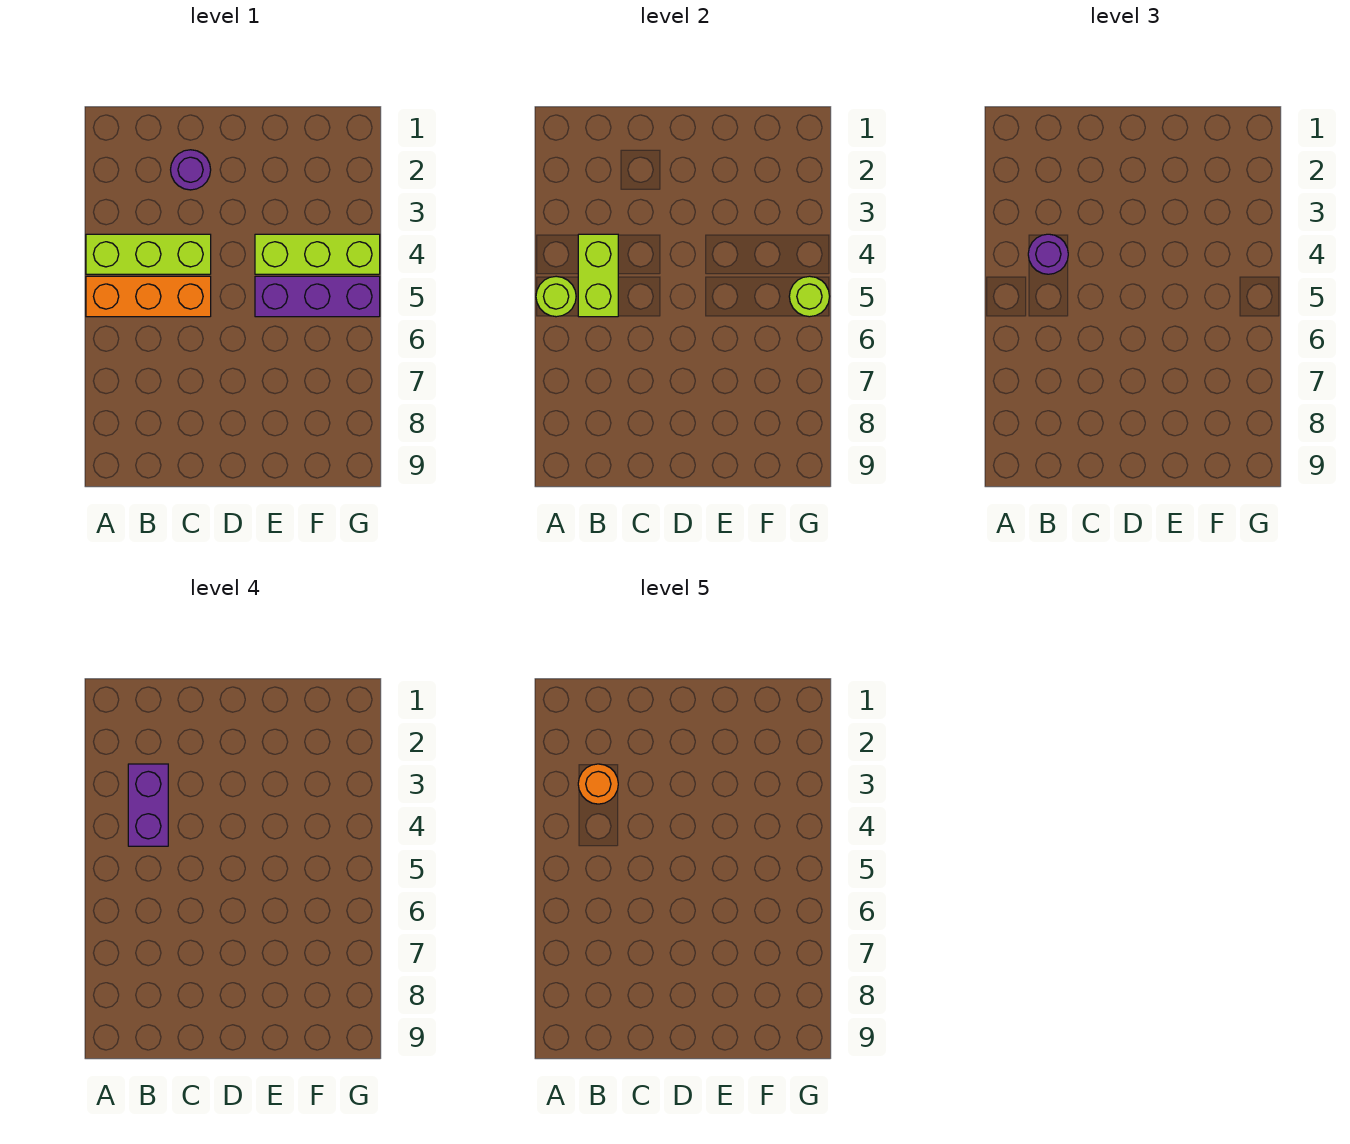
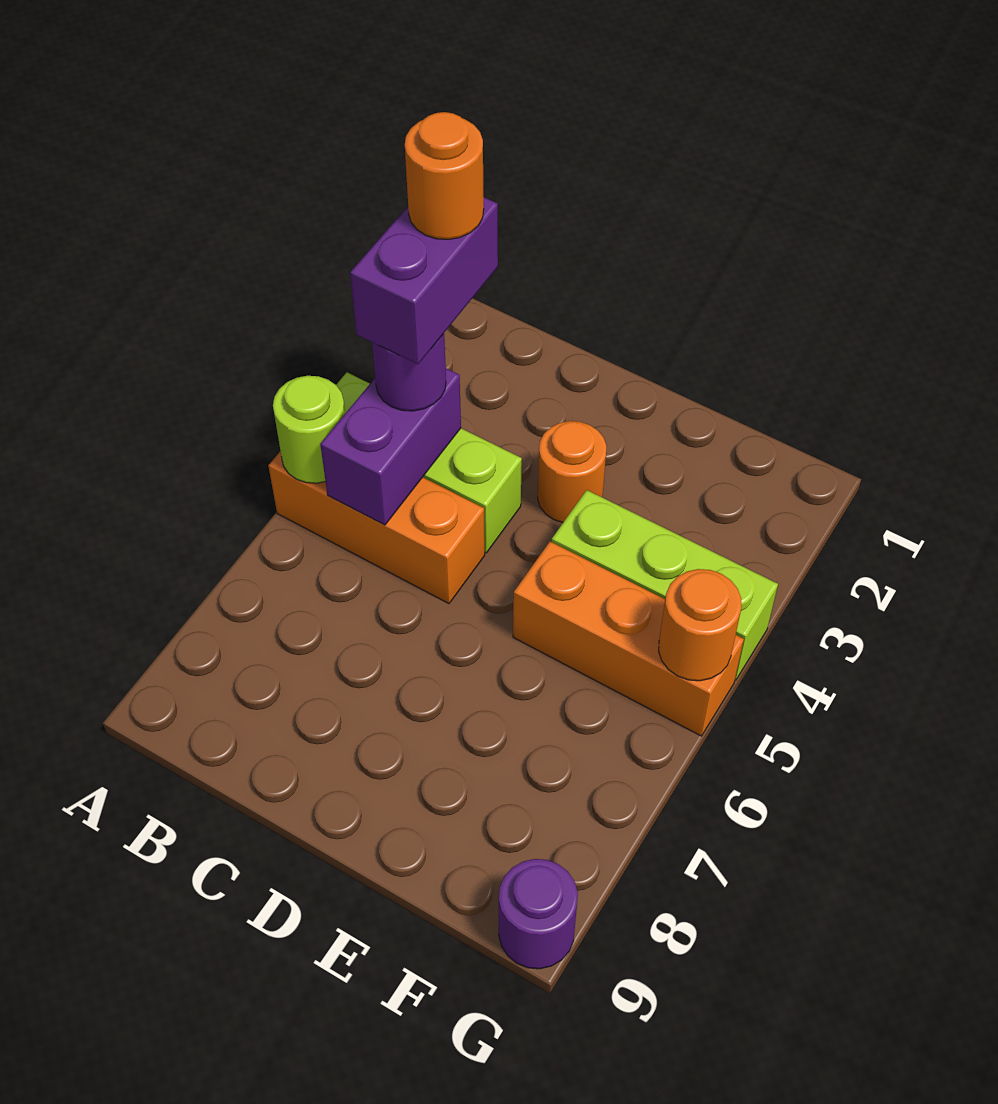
lime 1x2 brick [578,234,618,317] -> purple 1x2 brick [320,368,461,525]
purple 1x1 round brick [171,150,211,190] -> purple 1x1 round brick moved to [499,859,578,969]
none -> orange 1x1 round brick [538,421,606,523]
purple 1x3 brick [255,276,380,317] -> orange 1x3 brick [513,542,744,736]
lime 1x1 round brick [789,276,830,317] -> orange 1x1 round brick [659,569,741,681]

